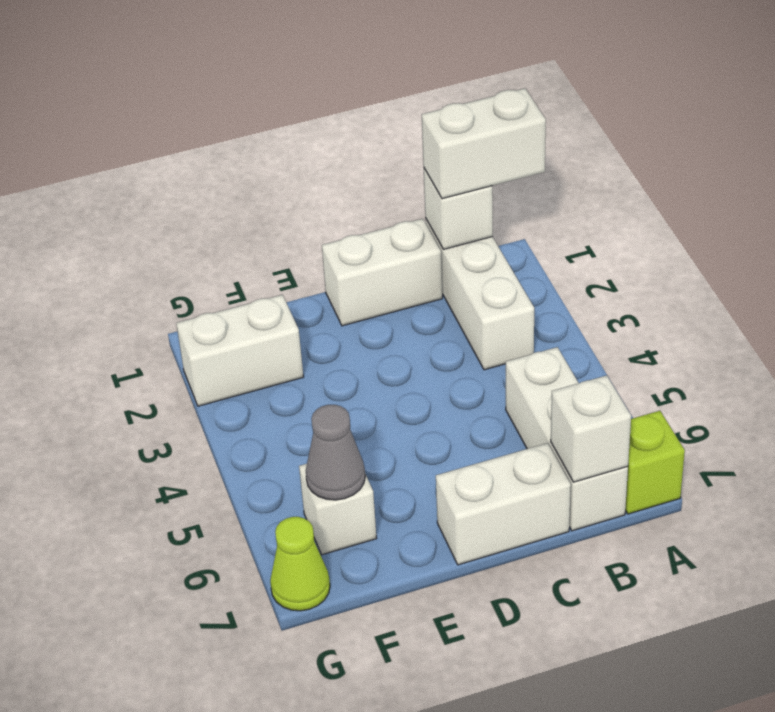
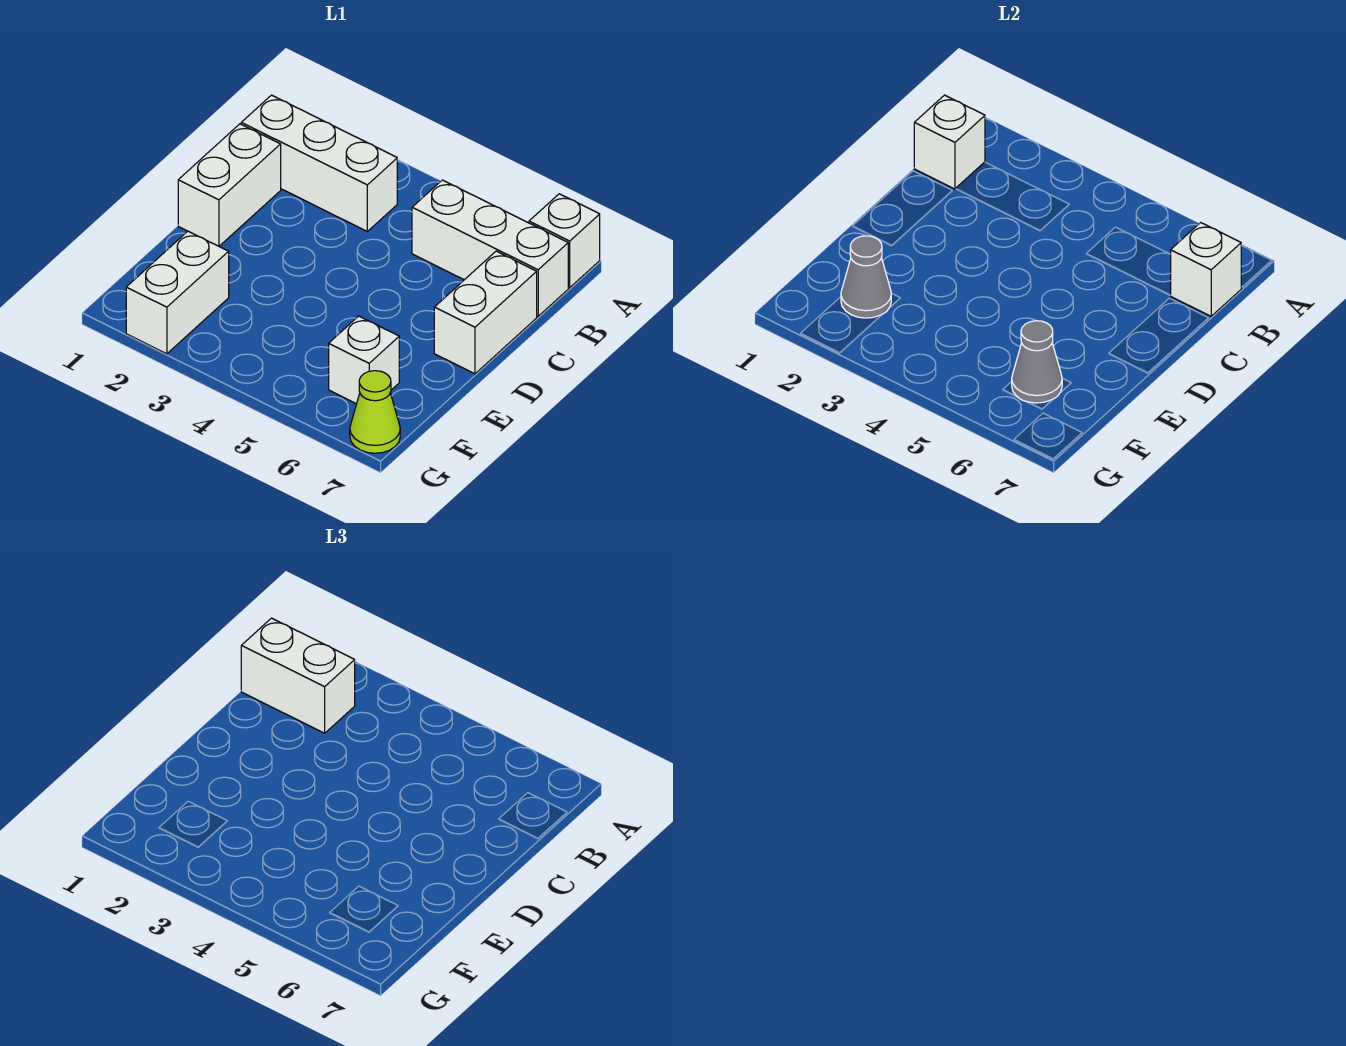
white 1x2 brick [422,88,546,199] -> white 1x2 brick turned to [241,618,355,733]
lime 1x1 brick [625,411,685,514] -> white 1x1 brick [529,194,600,288]
none -> grey 1x1 cone [841,236,891,318]

